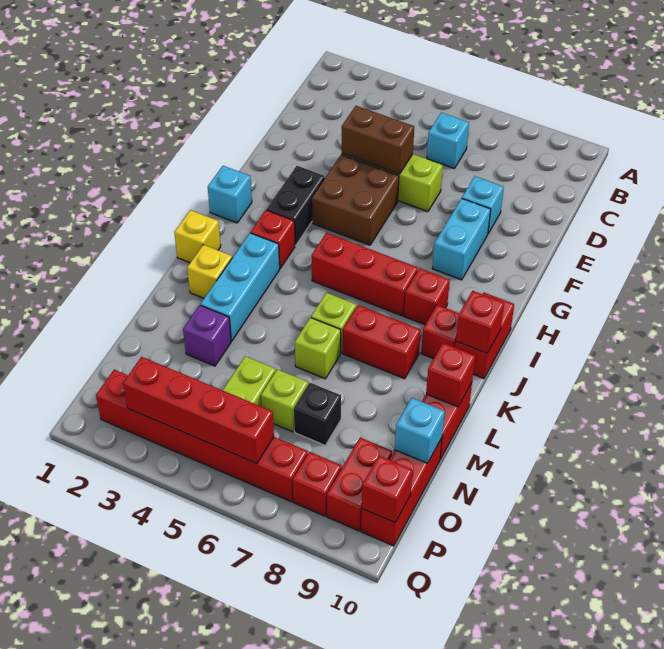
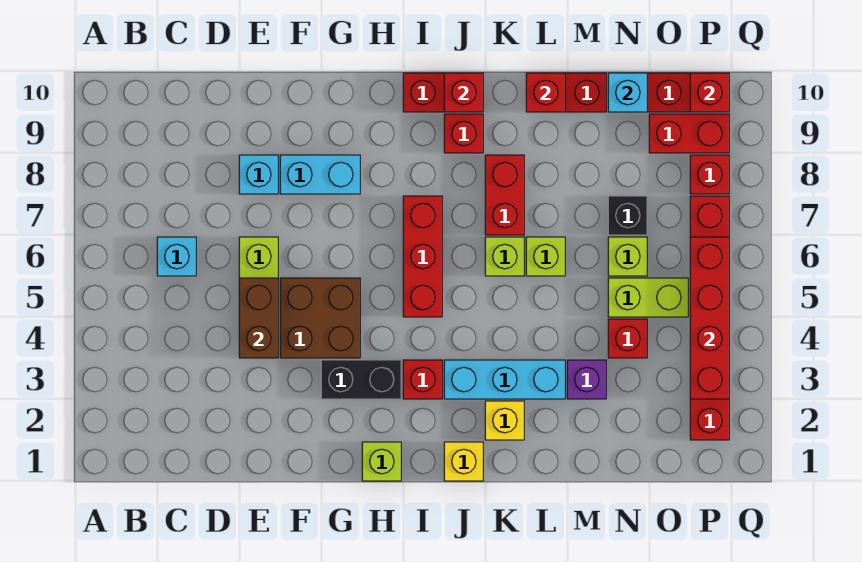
cyan 1x1 brick [208,166,252,223] -> lime 1x1 brick [362,442,401,481]
red 1x1 brick [404,268,450,325] -> red 1x1 brick moved to [608,319,647,358]

